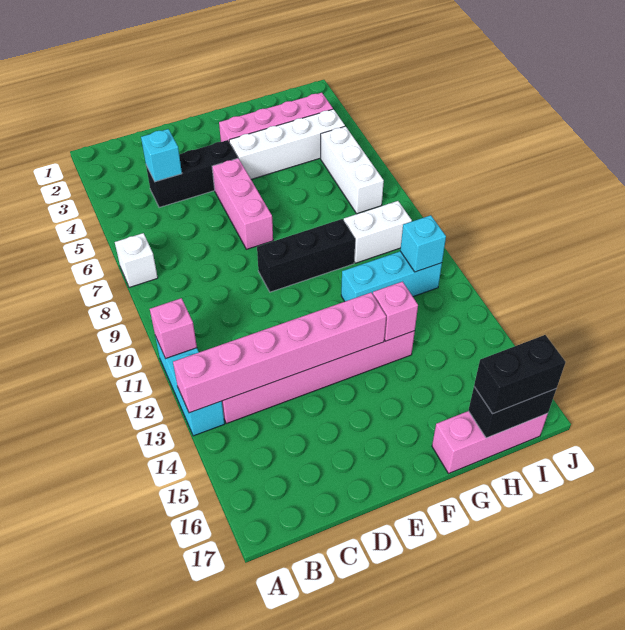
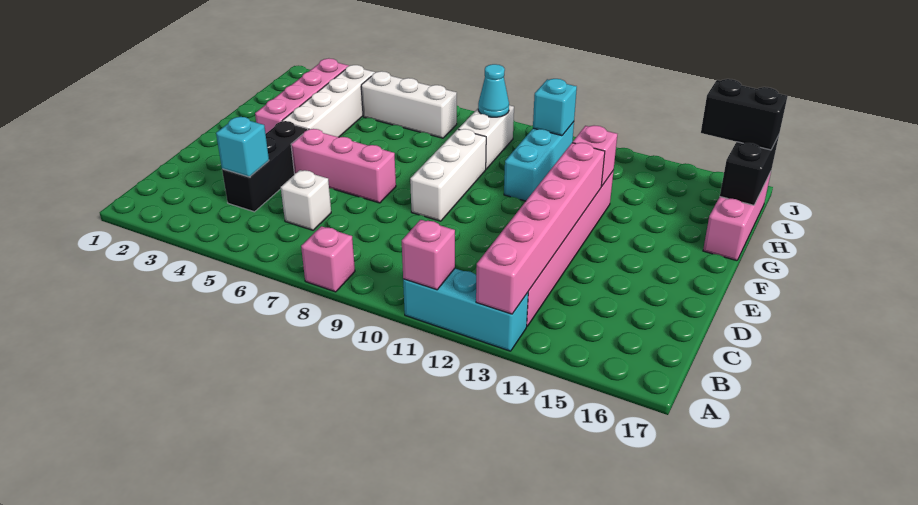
white 1x1 brick [115,233,158,288] -> white 1x1 brick moved to [281,170,331,230]
none -> pink 1x1 brick [301,226,355,292]
black 1x3 brick [257,219,355,292] -> white 1x3 brick [410,129,486,221]
black 1x2 brick [474,335,566,414] -> black 1x2 brick turned to [701,79,787,150]
none -> cyan 1x1 cone [478,64,509,117]

